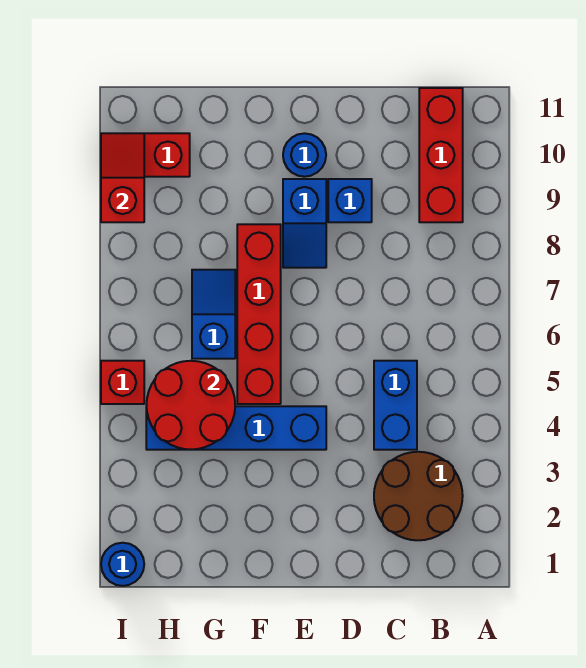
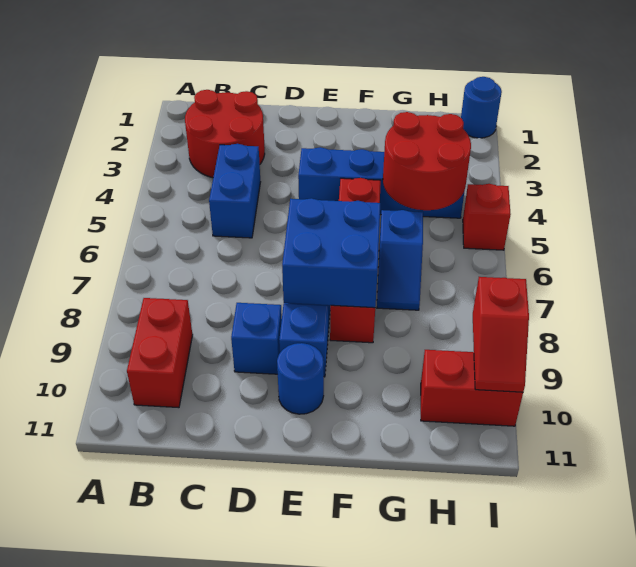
brown 2x2 round brick [374,452,463,540] -> red 2x2 round brick [185,90,265,178]
red 1x3 brick [419,88,463,222] -> red 1x2 brick [127,298,193,408]
none -> blue 2x2 brick [282,198,380,308]

